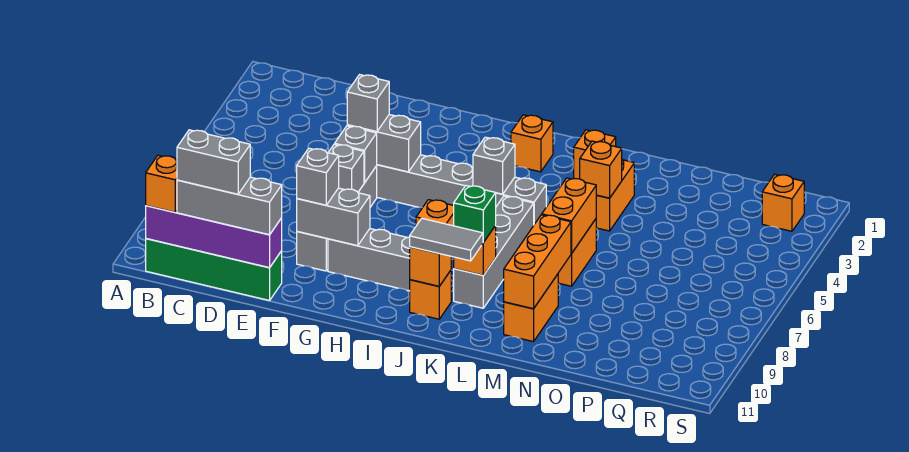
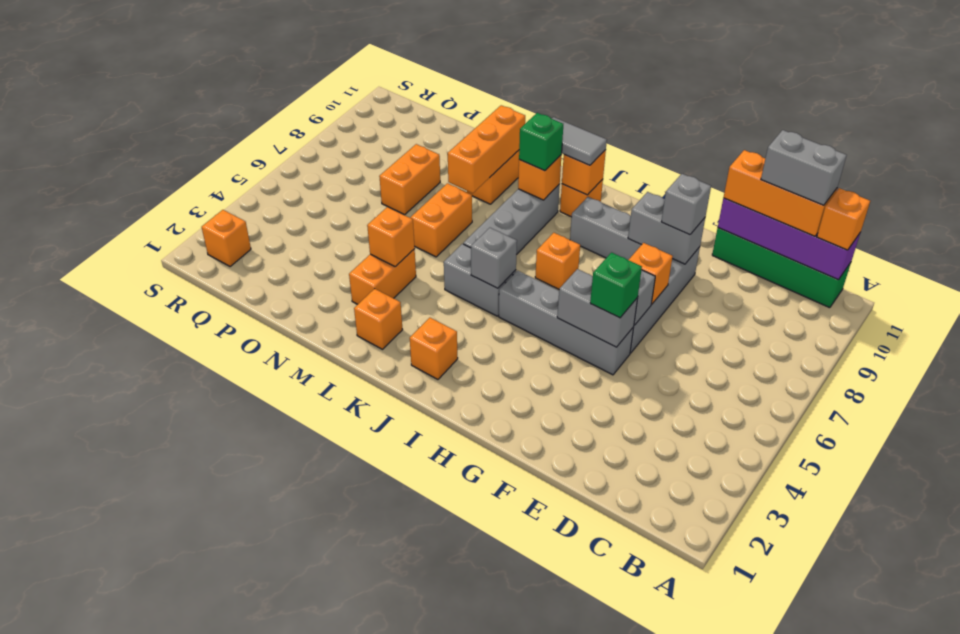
grey 1x3 brick [177,177,282,235] -> orange 1x3 brick [724,150,837,236]
grey 1x1 brick [347,75,389,132] -> green 1x1 brick [590,253,642,318]
grey 1x1 brick [328,144,364,192] -> orange 1x1 brick [629,243,673,304]
orange 1x2 brick [542,178,596,253] -> orange 1x2 brick moved to [379,144,440,215]

